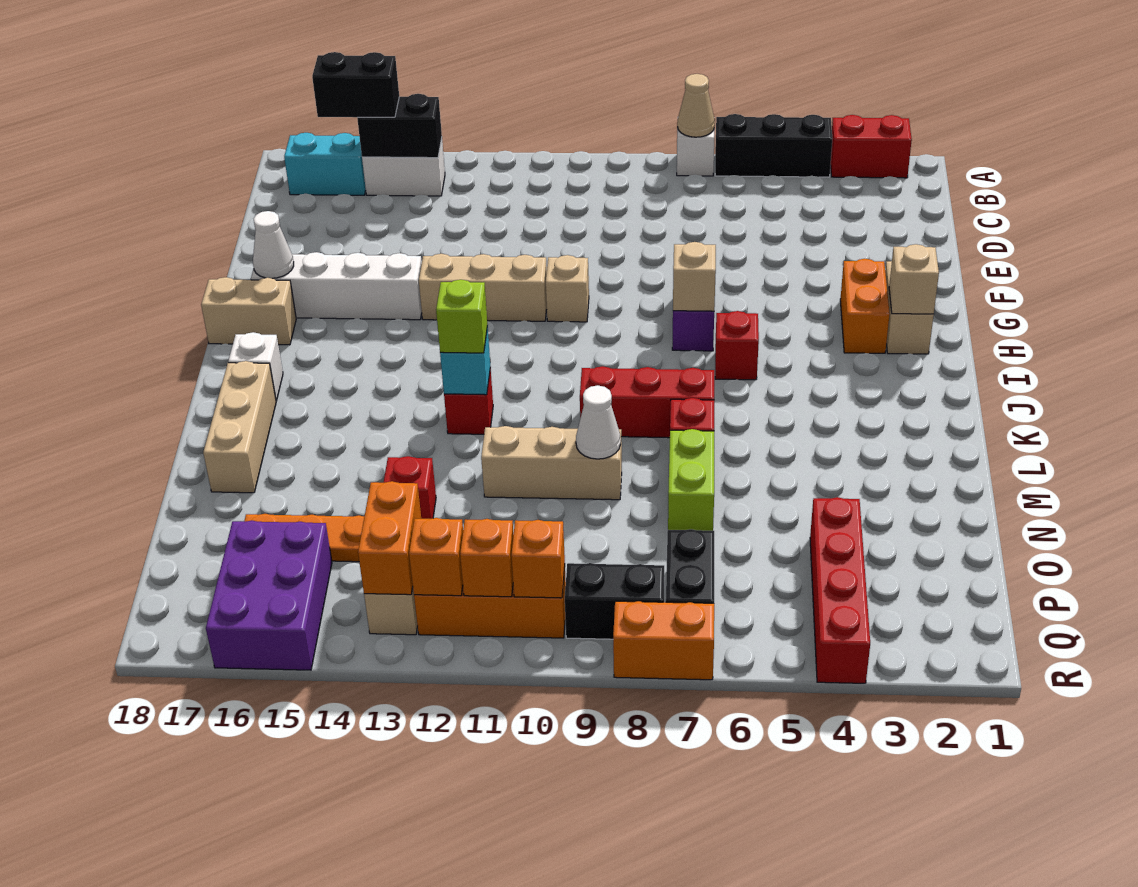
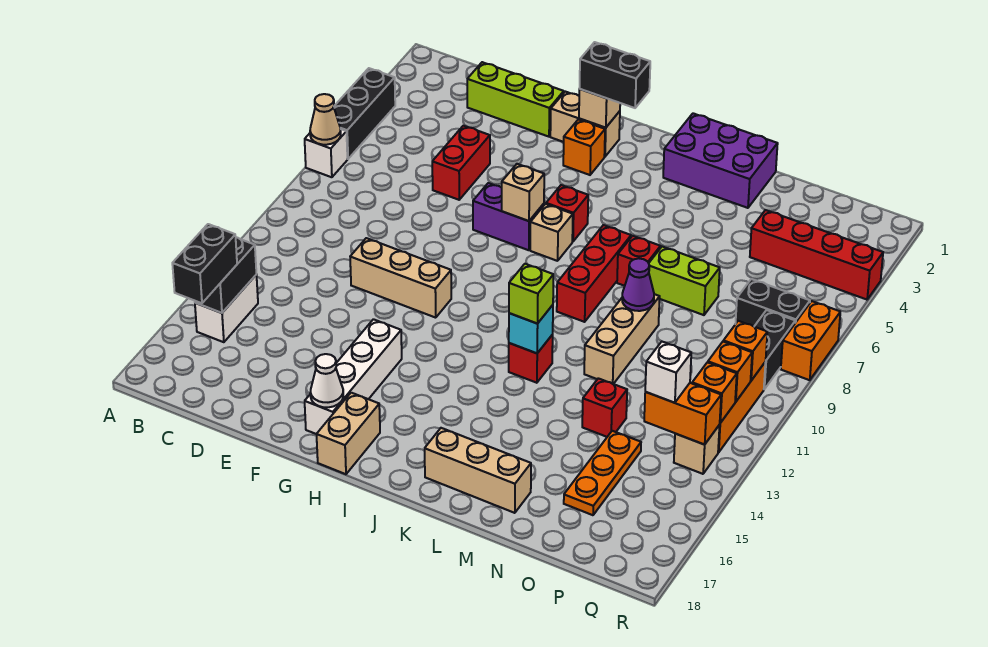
red 1x2 brick [831,115,912,178] -> red 1x2 brick moved to [432,126,490,200]
cyan 1x2 brick [284,133,366,195] -> none
none -> lime 1x3 brick [467,62,564,137]
orange 1x2 brick [840,259,890,353] -> orange 1x1 brick [563,119,605,175]
tan 1x1 brick [546,255,589,322] -> tan 1x1 brick moved to [530,204,573,261]
tan 1x3 brick [419,254,547,321] -> tan 1x3 brick turned to [350,238,451,318]
none -> black 1x2 brick [579,42,650,108]
white 1x1 brick [228,332,283,401] -> white 1x1 brick moved to [645,342,691,403]
white 1x1 cone [576,385,621,459] -> purple 1x1 cone [622,258,654,311]
purple 2x3 brick [206,521,332,670] -> purple 2x3 brick moved to [663,113,778,208]

